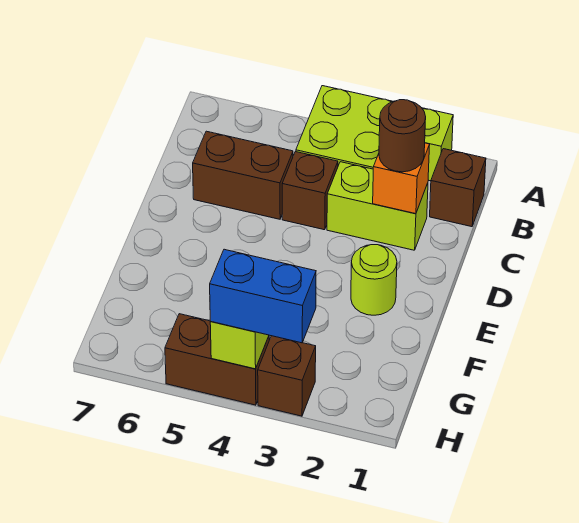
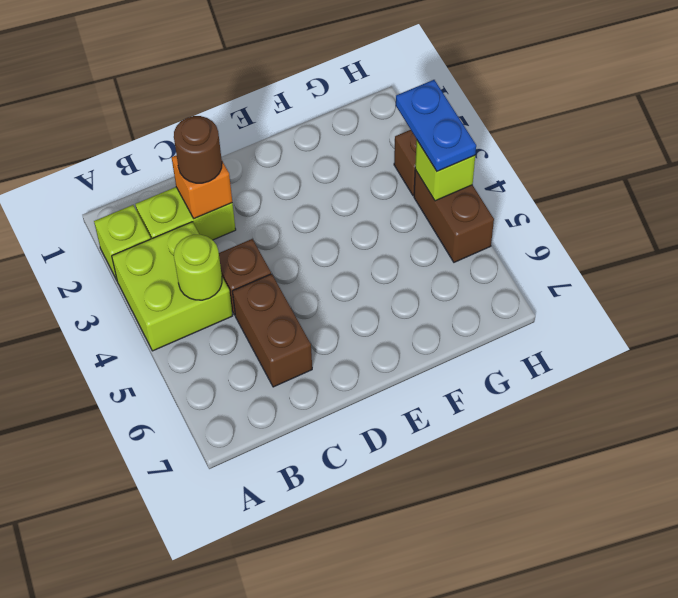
brown 1x1 brick [430,149,486,227] -> none
lime 1x2 brick [327,162,428,250] -> lime 1x2 brick turned to [135,187,236,240]
lime 1x1 round brick [351,245,397,315] -> lime 1x1 round brick moved to [174,235,222,300]
blue 1x2 brick [210,249,316,343] -> blue 1x2 plate [396,80,476,171]

